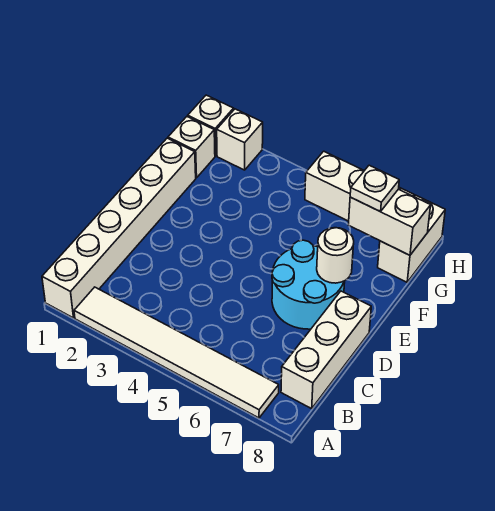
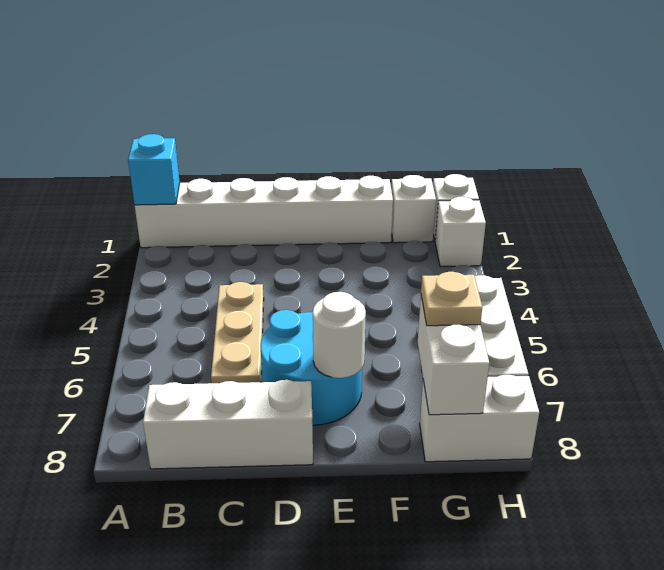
none -> cyan 1x1 brick [128,134,180,205]
white 1x6 tile [74,287,279,418] -> none
none -> tan 1x3 plate [211,282,264,383]
white 1x1 plate [350,165,399,211] -> tan 1x1 plate [421,272,482,326]

